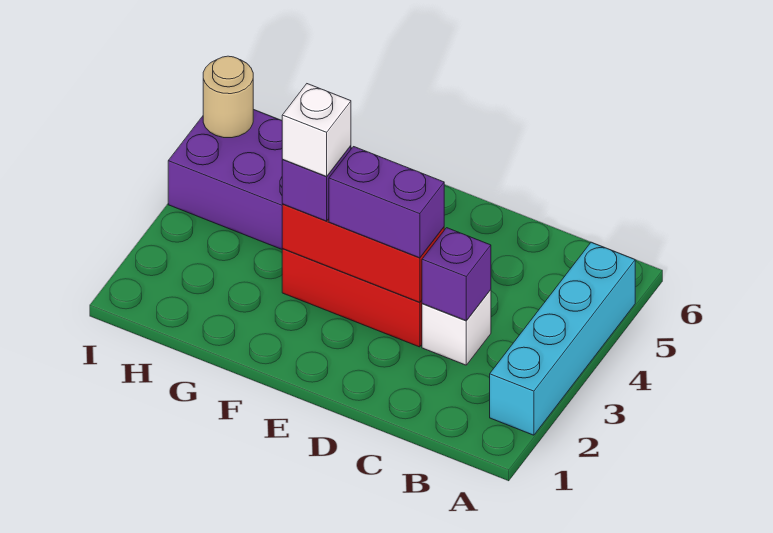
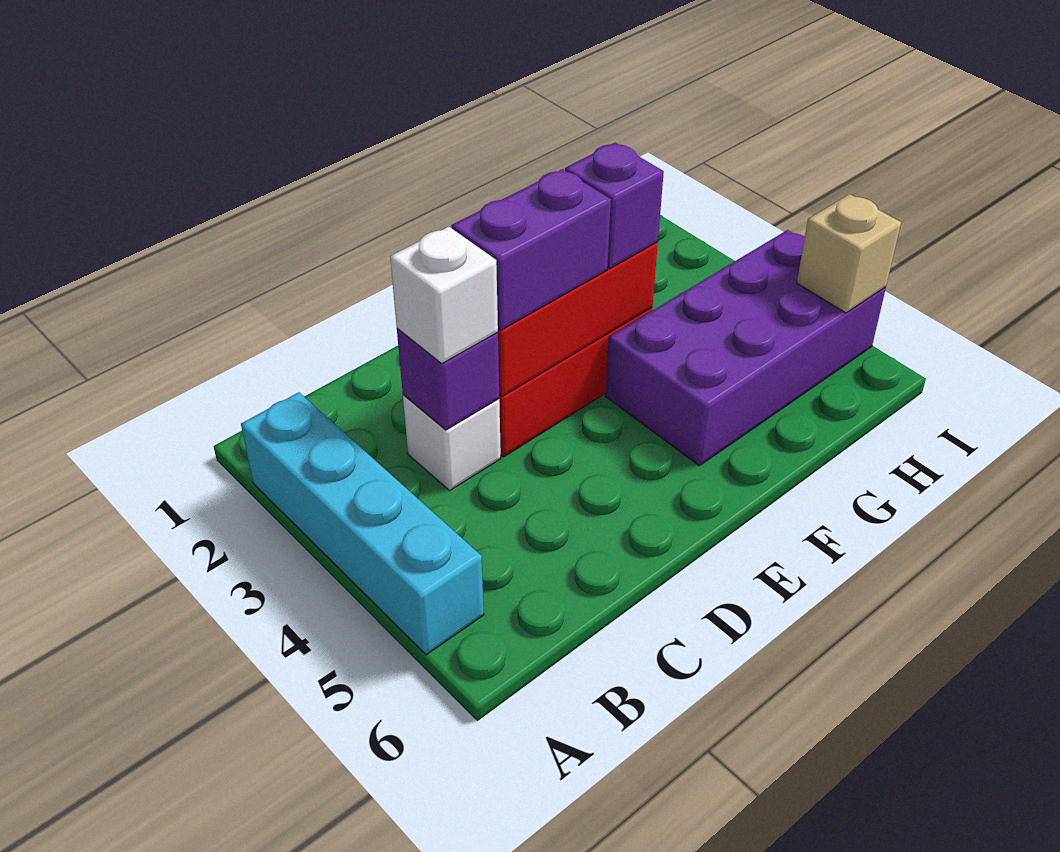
white 1x1 brick [282,84,351,176] -> white 1x1 brick moved to [390,227,498,363]
tan 1x1 round brick [203,56,254,138] -> tan 1x1 brick [797,194,901,313]

